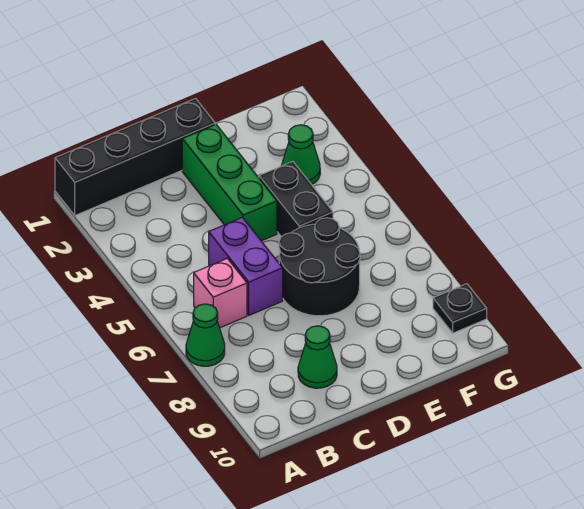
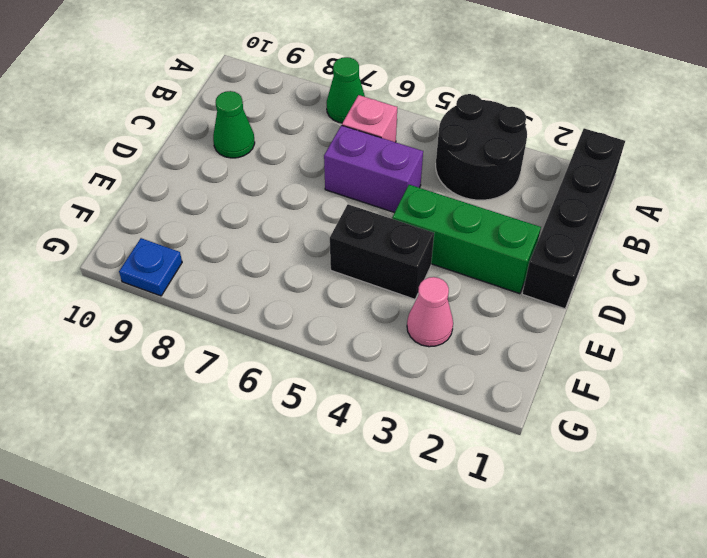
black 2x2 round brick [279,218,360,316] -> black 2x2 round brick moved to [436,94,527,200]
green 1x1 cone [281,125,320,185] -> pink 1x1 cone [407,277,453,347]
black 1x1 plate [433,284,487,333] -> blue 1x1 plate [119,238,182,296]

